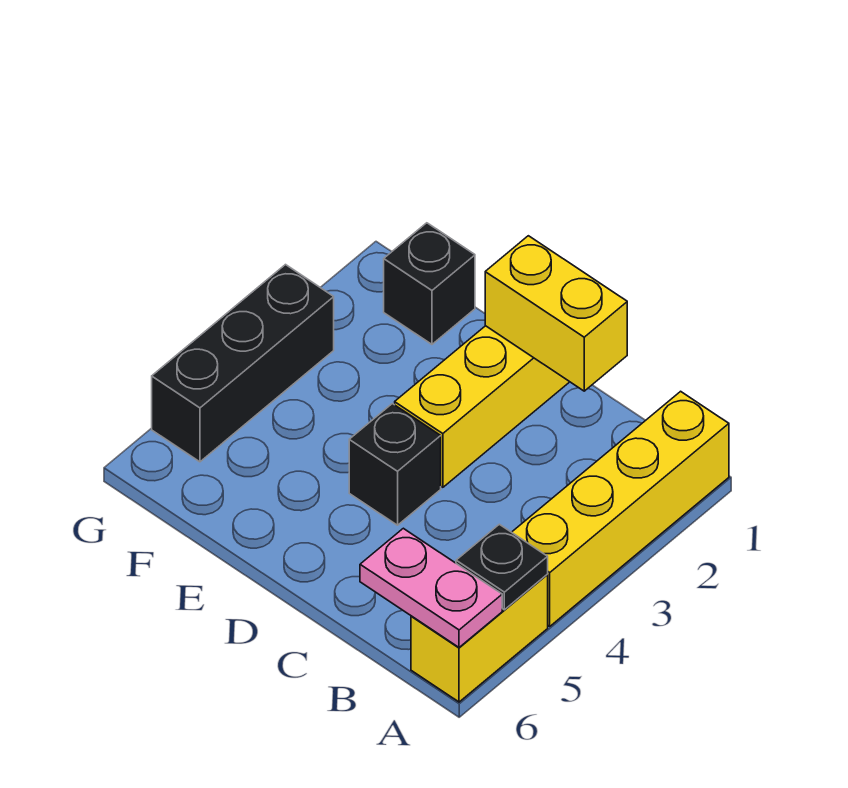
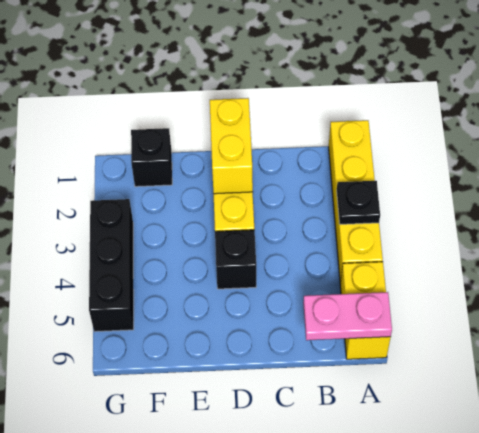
black 1x1 plate [456,524,548,610] -> black 1x1 plate moved to [337,181,380,224]
yellow 1x2 brick [485,236,627,391] -> yellow 1x2 brick turned to [210,98,253,194]

